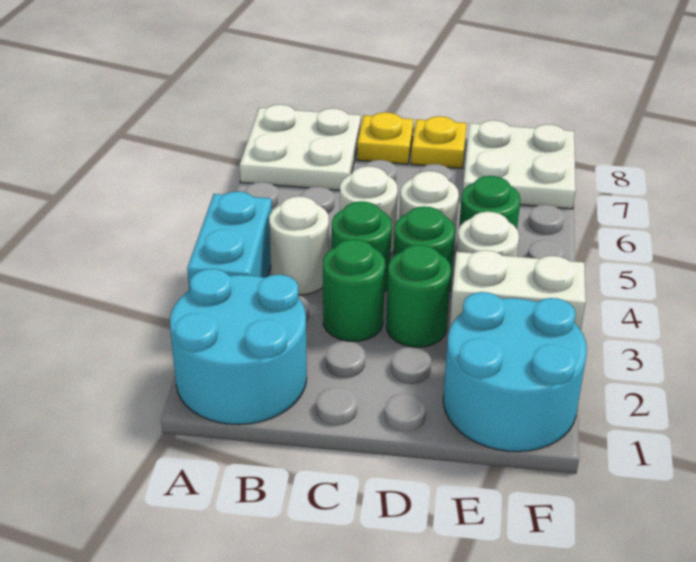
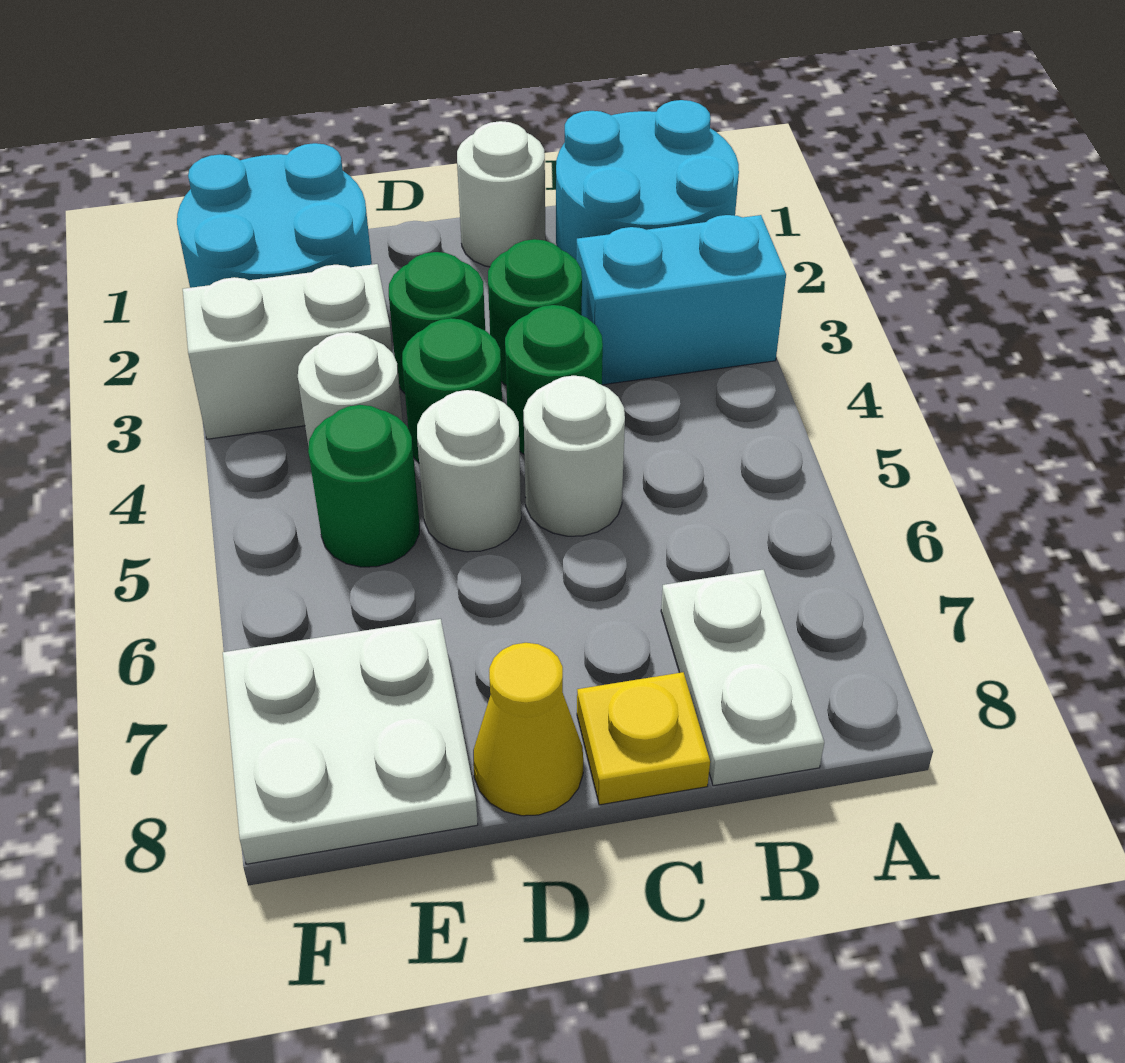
cyan 1x2 brick [187,191,272,290] -> cyan 1x2 brick turned to [577,215,786,385]
white 2x2 plate [240,105,361,190] -> white 1x2 plate [661,570,824,786]
white 1x1 round brick [269,196,329,295] -> white 1x1 round brick moved to [457,121,545,267]
yellow 1x1 plate [411,116,467,168] -> yellow 1x1 cone [473,643,583,816]

